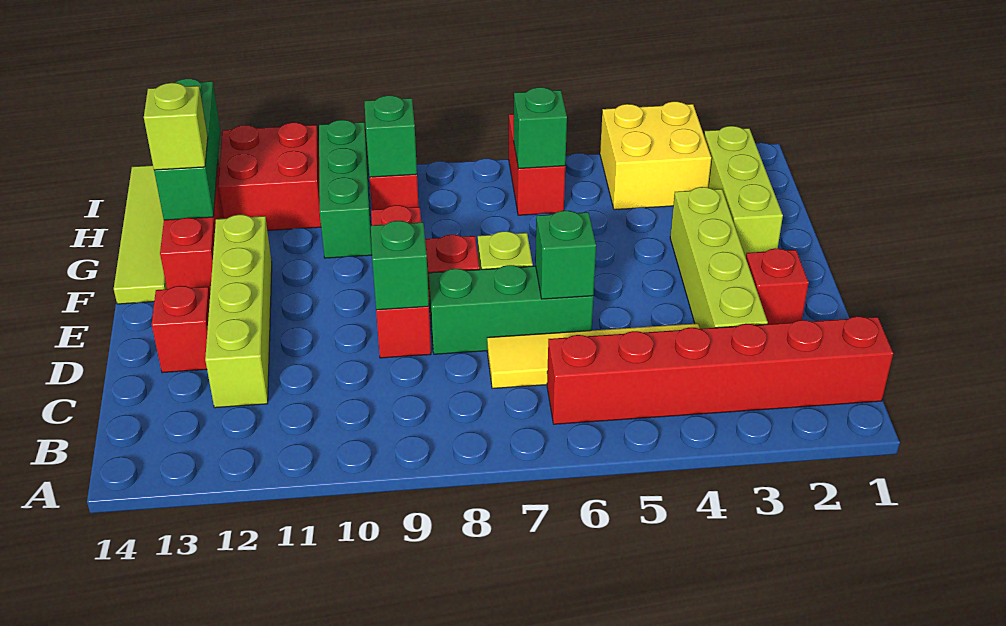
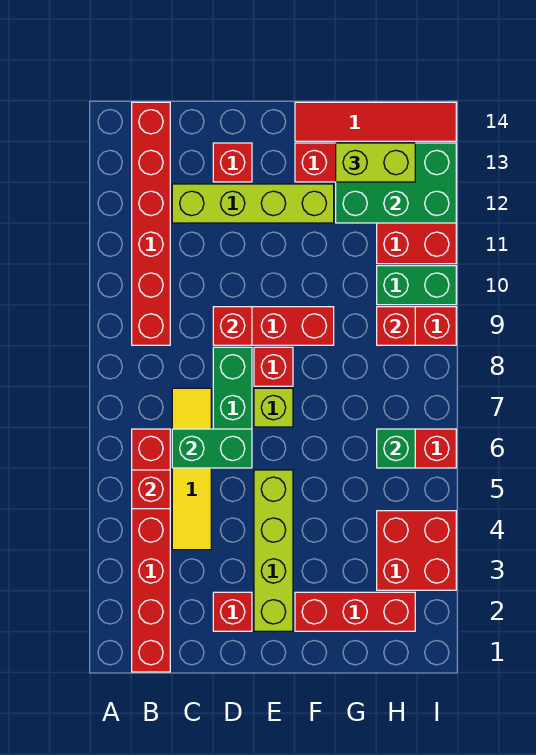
none -> red 1x1 brick [132,470,170,509]
none -> red 1x6 brick [132,102,170,345]
lime 1x4 brick [670,187,768,329] -> lime 1x4 brick turned to [254,470,293,631]
green 1x1 brick [536,211,596,299] -> green 1x2 brick [172,429,252,468]
green 1x1 brick [371,221,429,310] -> red 1x1 brick [213,307,252,345]
lime 1x3 brick [704,126,783,257] -> red 1x3 brick [295,592,415,631]
lime 1x4 tile [114,165,167,304] -> red 1x4 tile [295,102,456,141]
green 1x3 brick [319,120,372,258] -> green 1x2 brick [377,266,456,305]
green 1x3 brick [154,79,220,220] -> green 2x3 brick [336,143,456,223]
lime 1x1 brick [144,83,208,170] -> lime 1x2 brick [336,143,415,182]
yellow 2x2 brick [600,102,711,210] -> red 2x2 brick [377,511,456,590]
green 1x1 brick [364,95,417,177] -> red 1x1 brick [377,307,415,345]

